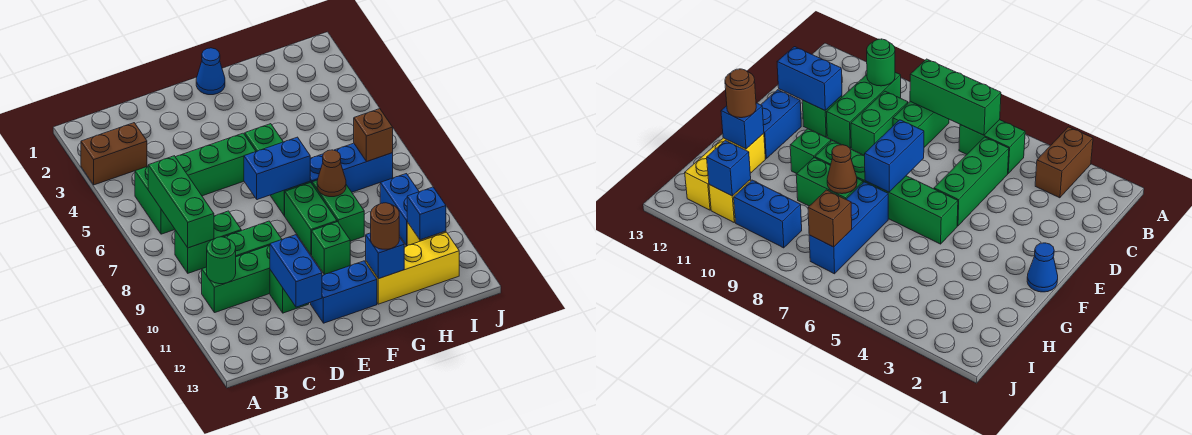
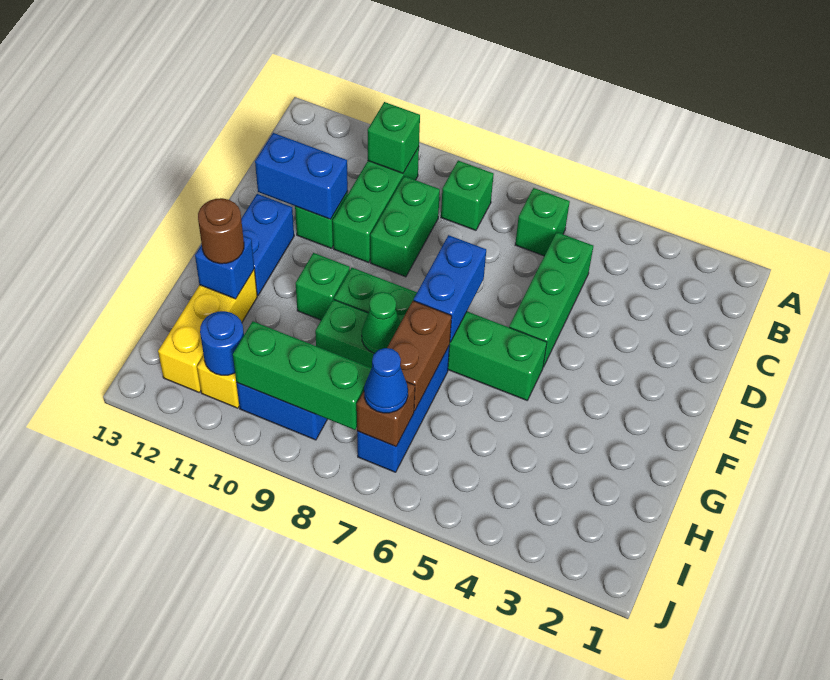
brown 1x2 brick [81,123,147,185] -> brown 1x2 brick moved to [387,301,452,411]
green 1x2 brick [135,166,175,234] -> green 1x1 brick [515,188,570,256]
green 1x3 brick [148,156,214,248] -> green 1x3 brick moved to [233,321,371,430]
green 1x2 brick [175,211,241,273] -> green 1x1 brick [441,161,494,230]
green 1x1 round brick [207,237,236,284] -> green 1x1 brick [368,102,420,173]
blue 1x1 cone [196,48,225,95] -> blue 1x1 cone moved to [364,348,408,413]
brown 1x1 cone [317,150,346,197] -> green 1x1 cone [362,292,400,353]
blue 1x1 brick [407,187,446,240] -> blue 1x1 round brick [200,311,244,375]

